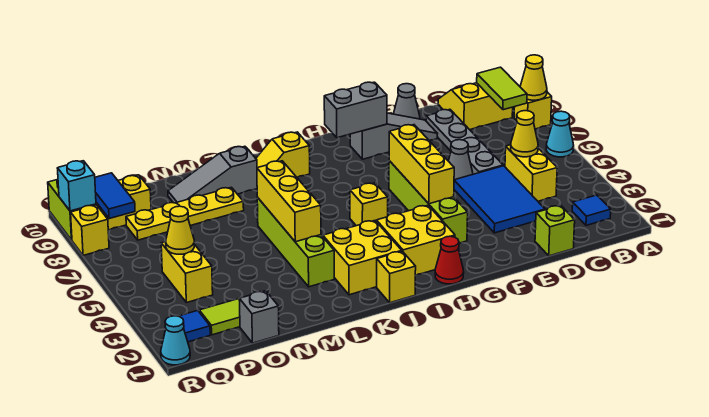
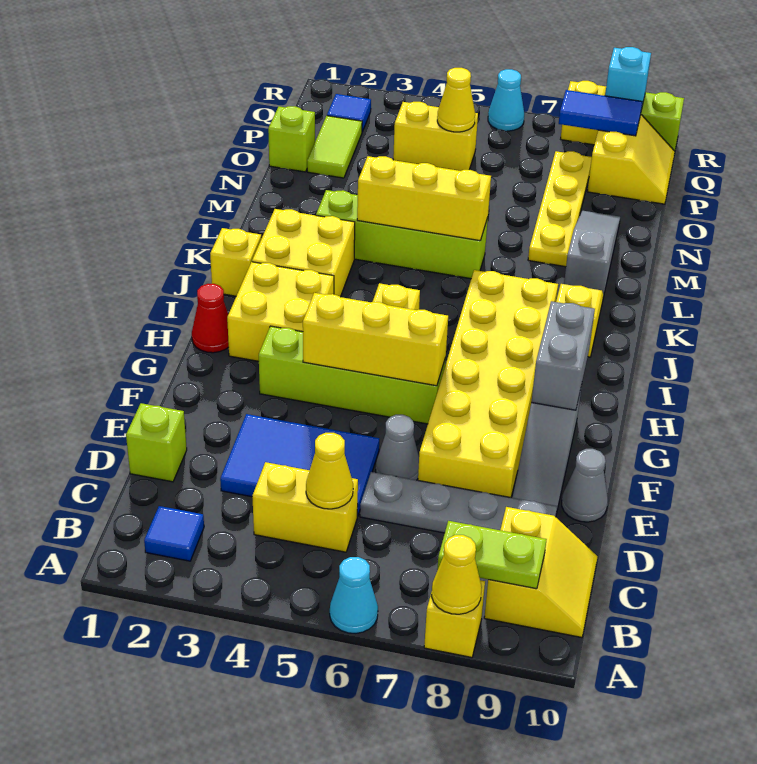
lime 1x2 tile [477,67,527,110] -> lime 1x2 plate [437,521,547,589]
none -> yellow 2x6 brick [418,270,558,498]
grey 1x1 brick [239,291,279,343] -> lime 1x1 brick [268,106,315,172]
cyan 1x1 cone [161,316,190,365] -> cyan 1x1 cone moved to [488,69,524,131]

